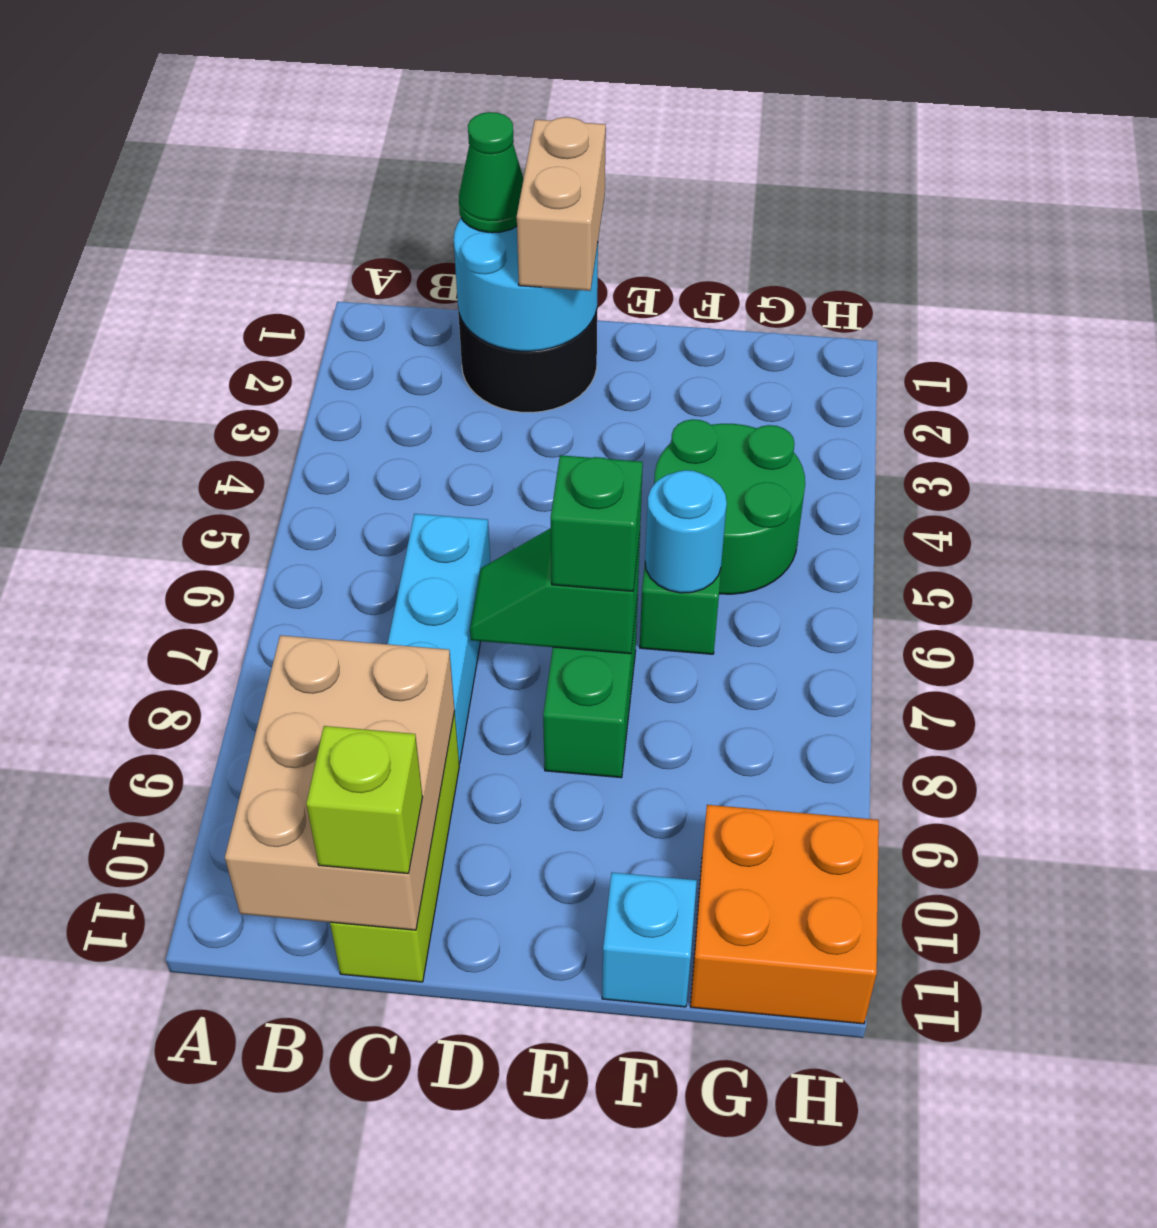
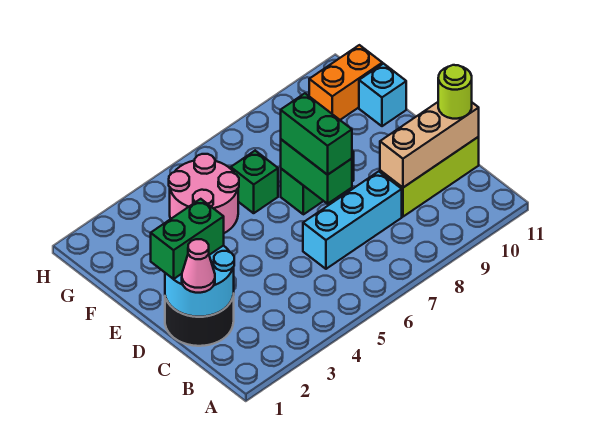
tan 2x3 brick [225,635,455,930] -> tan 1x3 brick [380,102,479,188]
green 1x1 cone [459,112,524,233] -> pink 1x1 cone [182,239,215,293]
lime 1x1 brick [306,726,423,874] -> lime 1x1 round brick [438,65,472,119]
tan 1x2 brick [517,117,606,291] -> green 1x2 brick [151,199,224,279]
green 1x2 slope [470,528,640,654] -> green 1x2 brick [281,139,352,204]
green 1x1 brick [551,455,643,591] -> green 1x2 brick [281,93,352,175]
green 2x2 round brick [654,419,805,594] -> pink 2x2 round brick [169,154,239,233]
cyan 1x1 round brick [645,470,727,593] -> none
orange 2x2 brick [690,805,879,1024] -> orange 1x2 brick [309,45,382,120]

